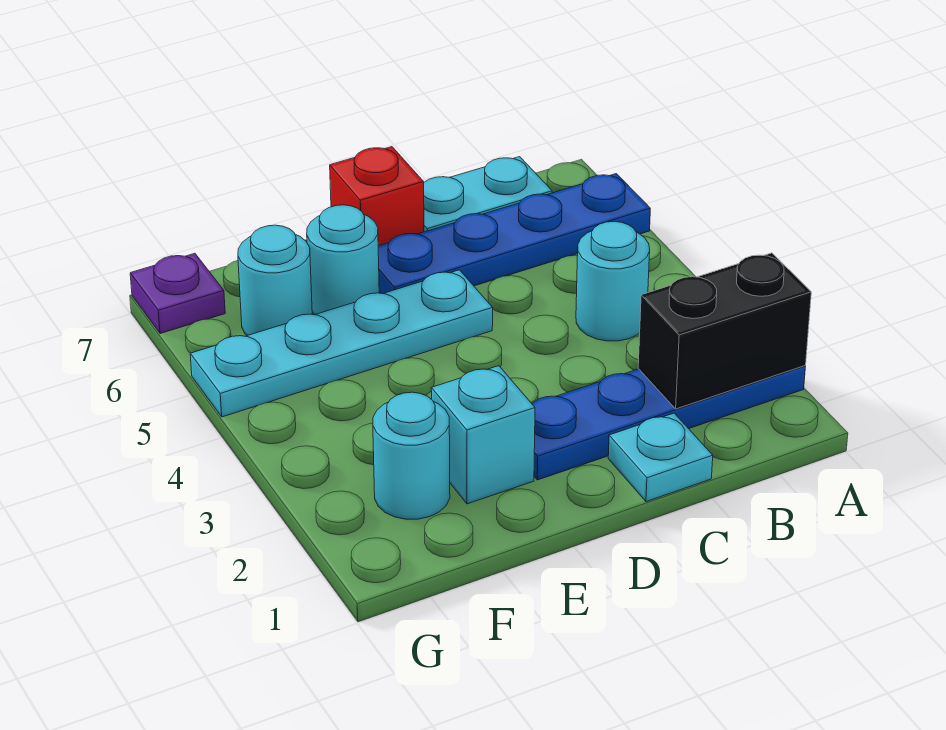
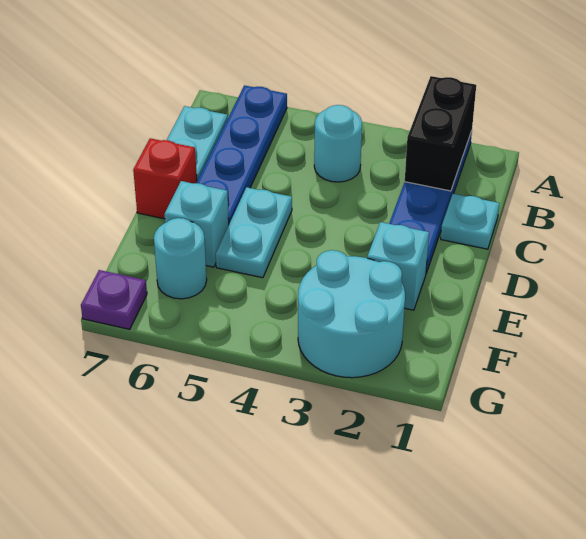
cyan 1x4 plate [190,270,493,417] -> cyan 1x2 plate [216,187,292,278]
cyan 1x1 round brick [307,205,379,314] -> cyan 1x1 brick [165,181,229,267]
cyan 1x1 round brick [373,392,450,519] -> cyan 2x2 round brick [298,250,405,378]

